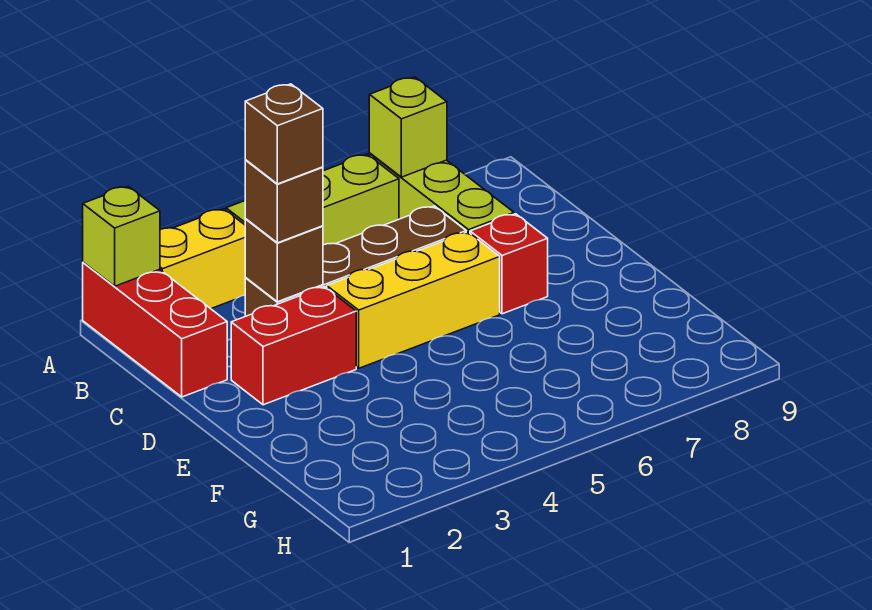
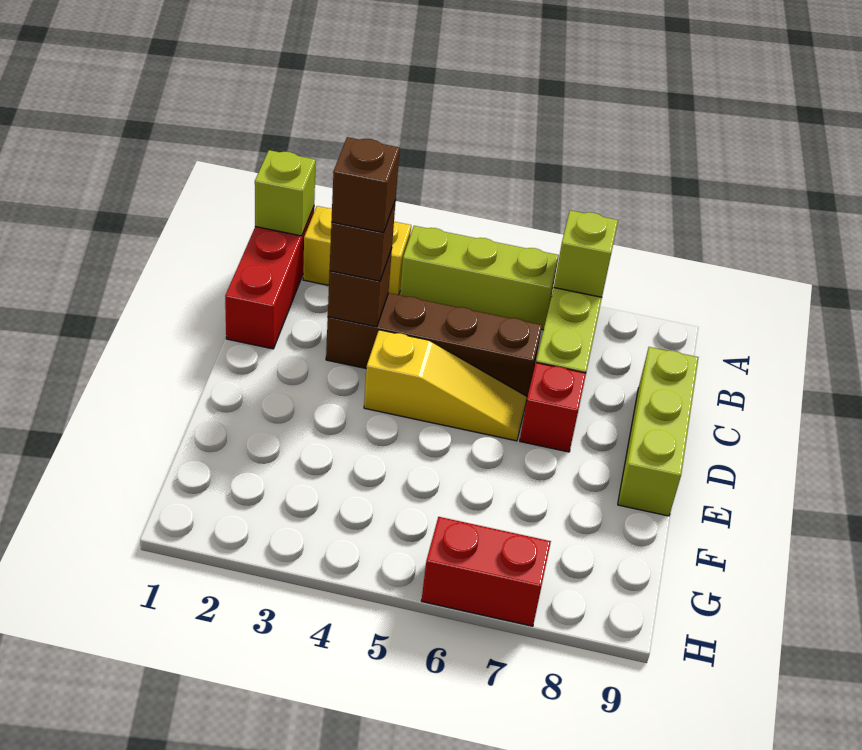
none -> lime 1x3 brick [618,347,699,516]
red 1x2 brick [231,287,356,405] -> red 1x2 brick moved to [422,517,551,626]
yellow 1x3 brick [327,232,500,368] -> yellow 1x3 slope [364,330,527,441]

